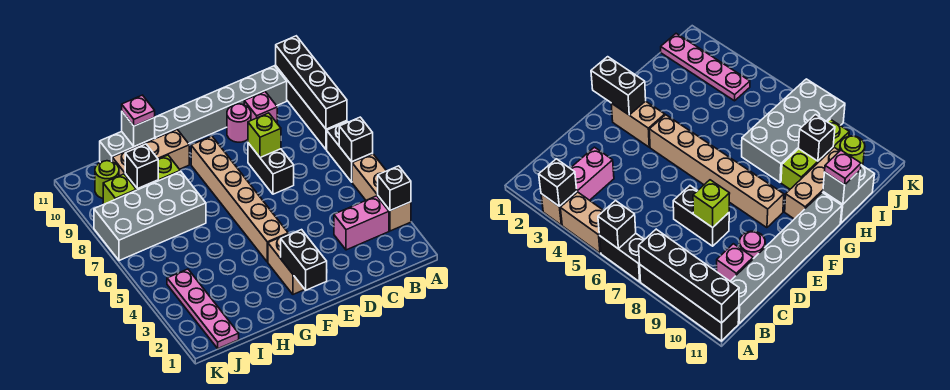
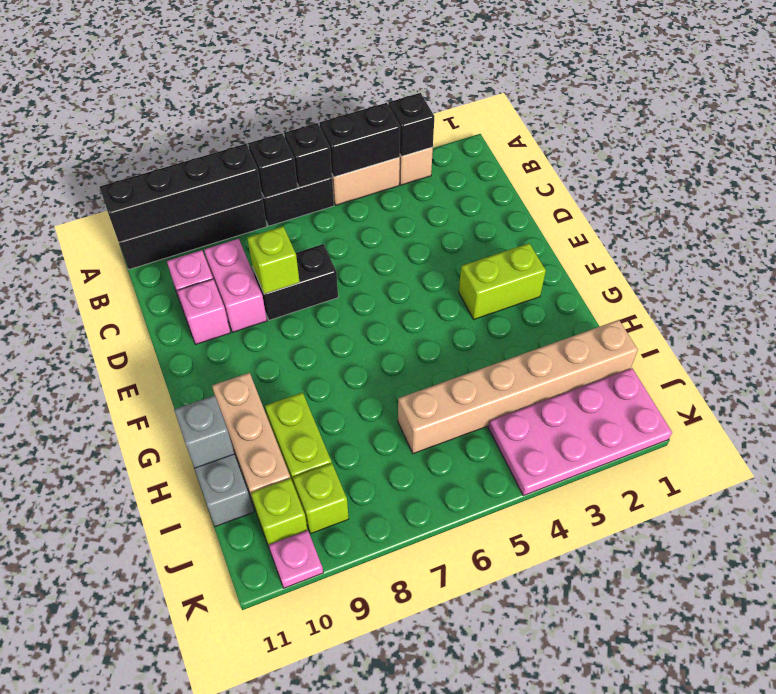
pink 1x2 brick [334,196,389,250] -> pink 1x2 brick moved to [204,239,267,332]
grey 1x6 brick [155,66,287,143] -> none
pink 1x1 round brick [227,104,251,142] -> pink 1x1 brick [177,279,230,344]
black 1x2 brick [281,230,327,290] -> black 1x2 brick moved to [319,103,400,177]
tan 1x2 brick [268,234,305,294] -> lime 1x2 brick [459,243,546,319]
tan 1x6 brick [191,136,288,262] -> tan 1x6 brick moved to [398,320,638,454]
grey 2x4 brick [94,171,206,261] -> none
pink 1x1 plate [122,95,155,126] -> pink 1x1 plate moved to [268,530,323,588]
black 1x1 brick [125,144,158,189] -> black 1x1 brick moved to [248,133,297,198]
pink 1x4 plate [167,269,239,349] -> pink 2x4 plate [488,368,672,496]
lime 1x1 round brick [95,161,119,198] -> lime 1x1 brick [251,478,308,545]

